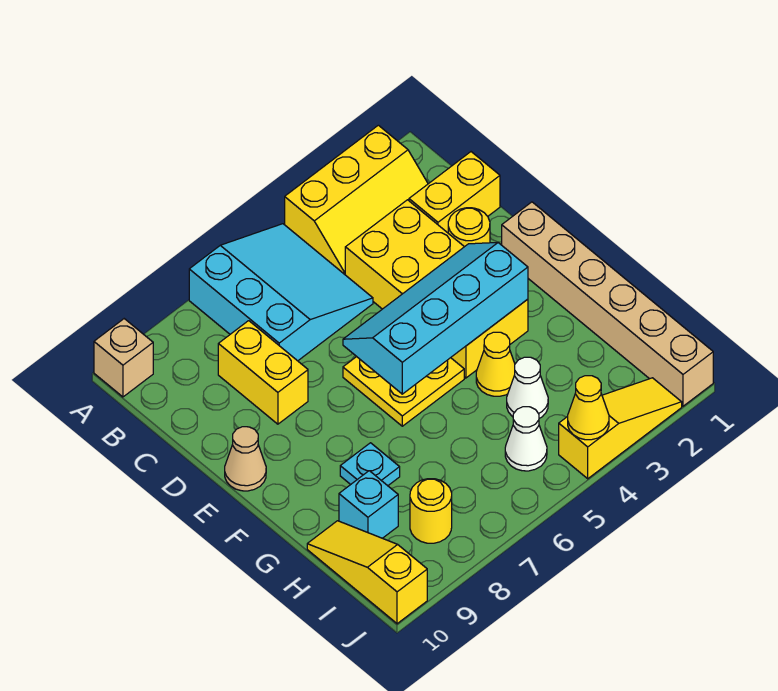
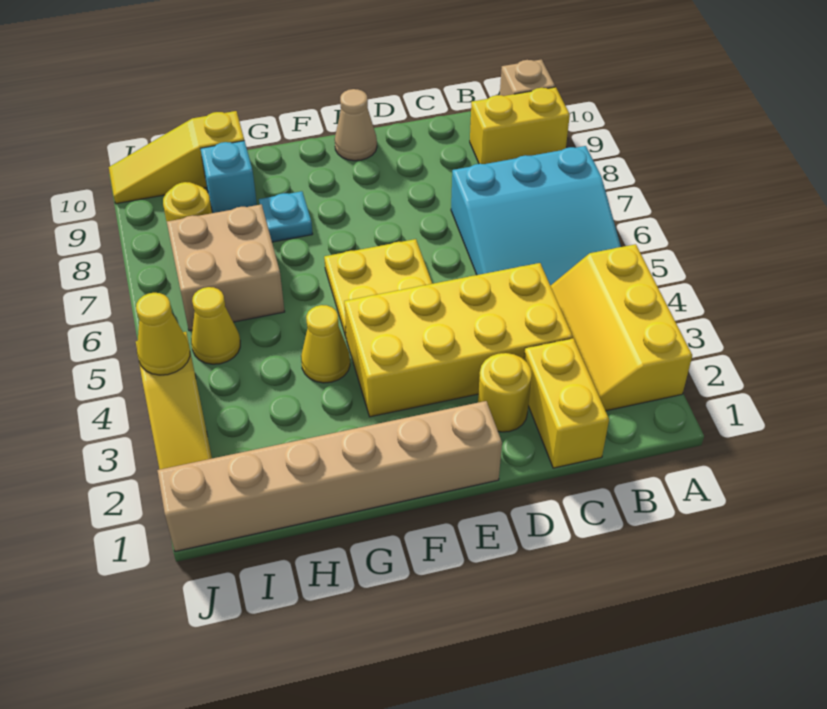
yellow 1x2 brick [218,321,308,424] -> yellow 1x2 brick moved to [470,87,570,164]
cyan 2x4 slope [343,242,528,394] -> none
white 1x1 cone [507,357,548,418] -> none
none -> tan 2x2 brick [167,204,285,331]
yellow 1x3 slope [307,521,427,624] -> yellow 1x3 slope turned to [109,111,244,204]
white 1x1 cone [505,407,547,471] -> yellow 1x1 cone [191,287,240,364]

